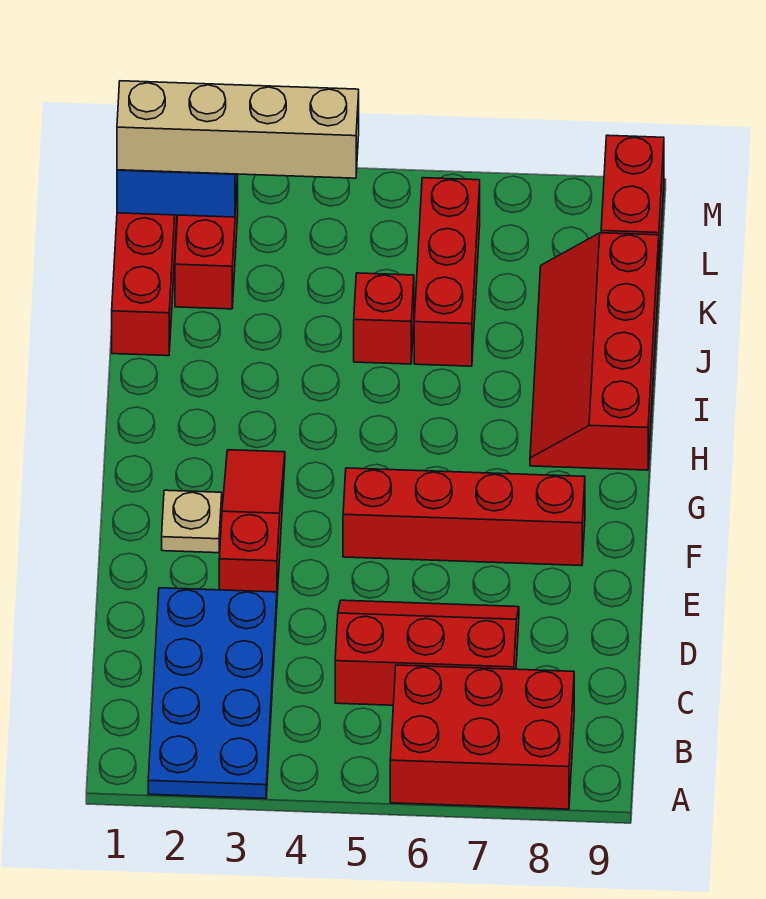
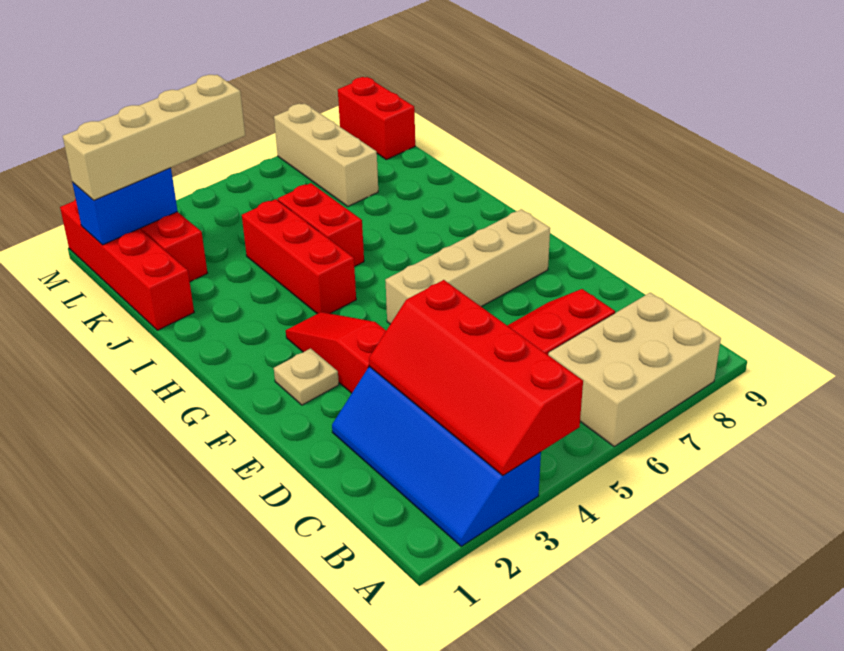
blue 2x4 plate [148,588,277,799] -> blue 2x4 slope [332,367,541,546]
red 2x3 brick [390,665,574,809] -> tan 2x3 brick [548,293,721,447]
red 1x4 brick [343,468,585,566] -> tan 1x4 brick [385,209,550,324]
red 2x4 slope [530,233,659,470] -> red 2x4 slope moved to [369,280,583,475]
red 1x1 brick [354,273,414,364] -> red 1x2 brick [278,183,364,267]
red 1x3 brick [414,178,480,366] -> red 1x3 brick moved to [242,199,356,314]
none -> tan 1x3 brick [274,103,378,206]

